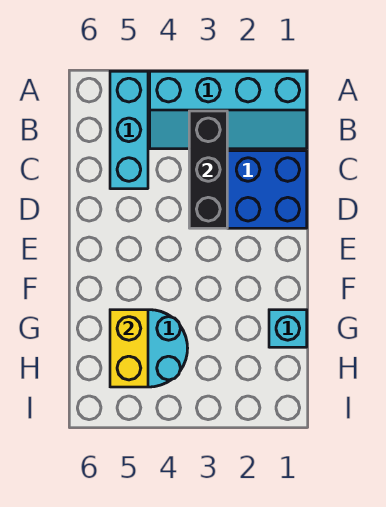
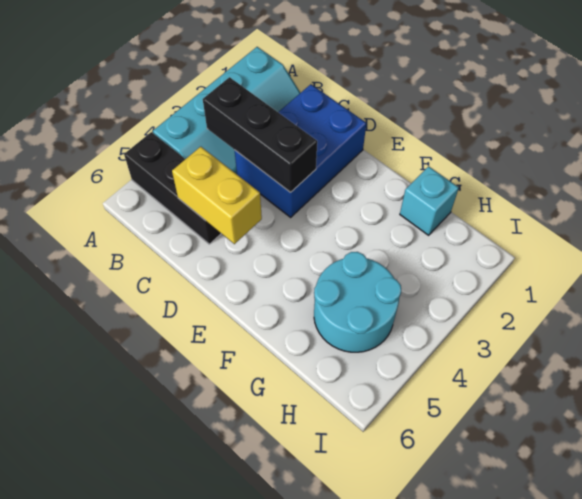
cyan 1x3 brick [110,71,148,189] -> black 1x3 brick [124,132,221,244]
yellow 1x2 brick [110,310,148,387] -> yellow 1x2 brick moved to [172,147,262,244]

